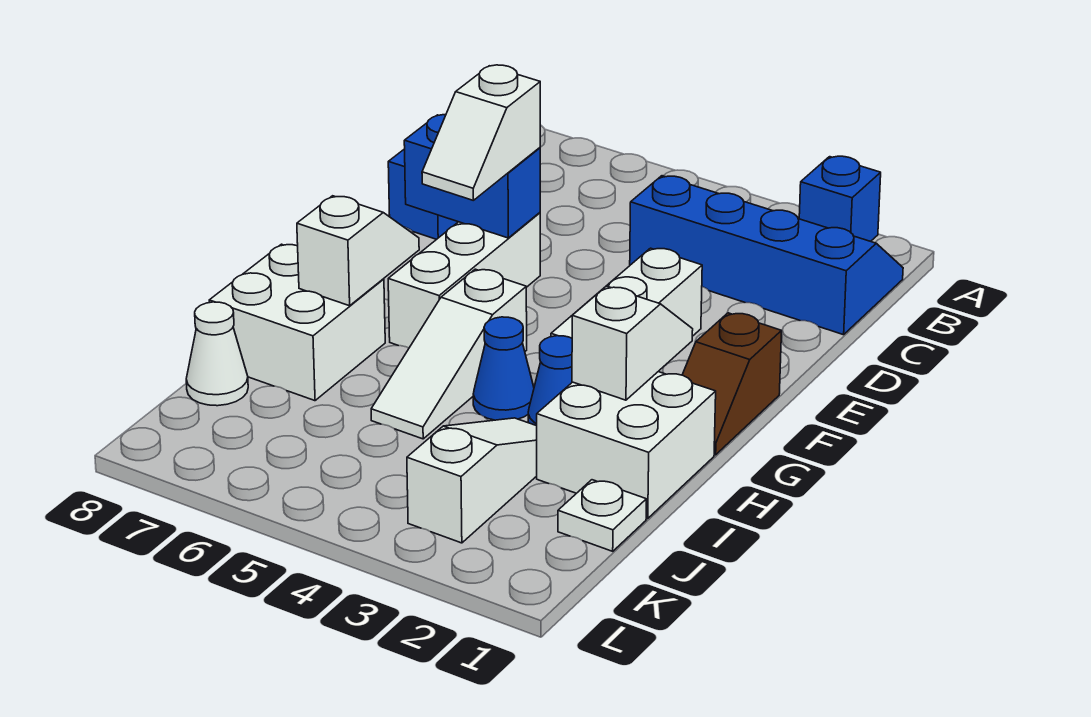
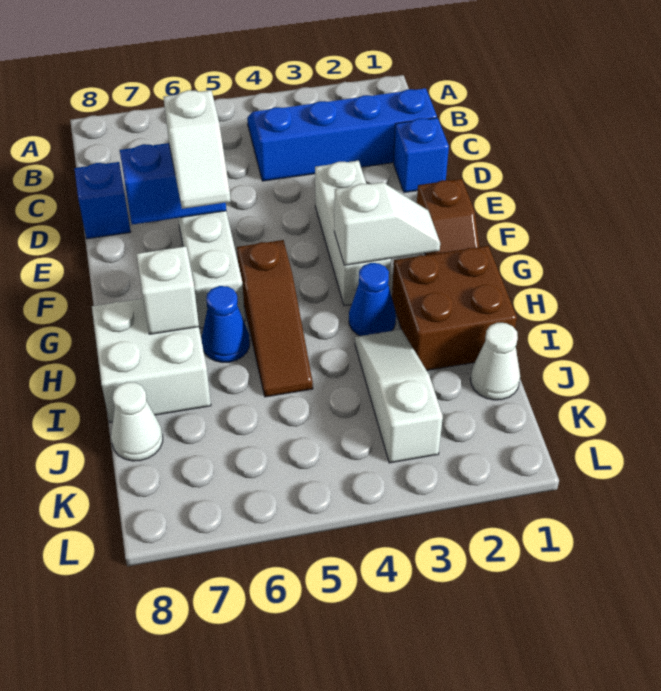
blue 1x1 brick [799,156,881,241] -> blue 1x1 brick moved to [394,118,449,193]
white 1x2 slope [572,286,693,400] -> white 1x2 slope turned to [334,182,440,265]
white 1x3 slope [371,269,527,439] -> brown 1x3 slope [237,240,313,397]
white 2x2 brick [537,372,716,518] -> brown 2x2 brick [392,246,517,370]
blue 1x1 cone [473,317,534,420] -> blue 1x1 cone moved to [202,286,250,362]
white 1x1 plate [558,480,646,551] -> white 1x1 cone [470,323,520,400]

